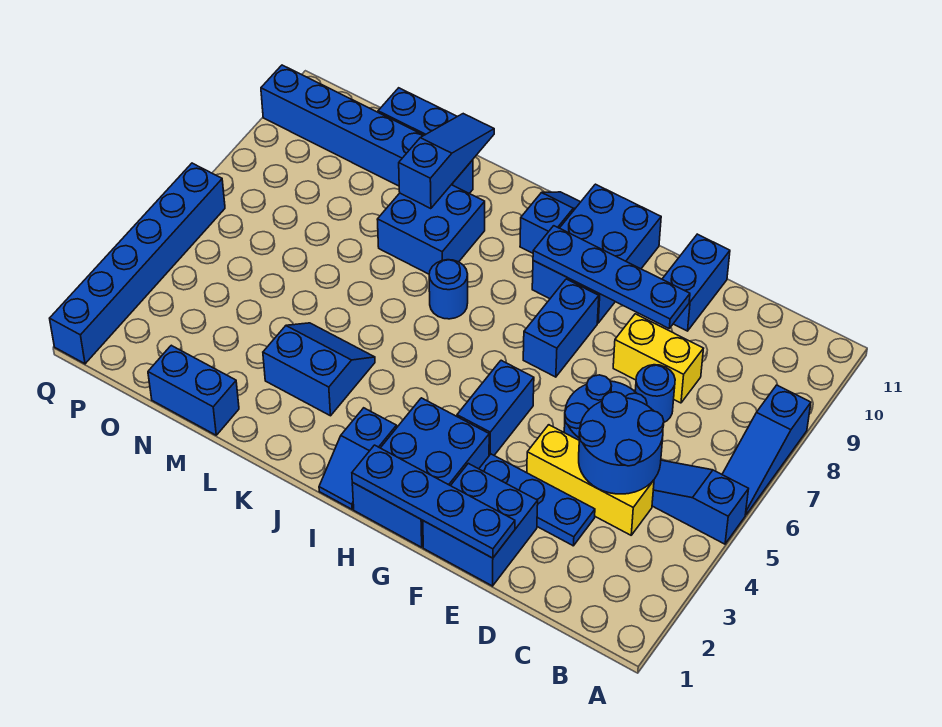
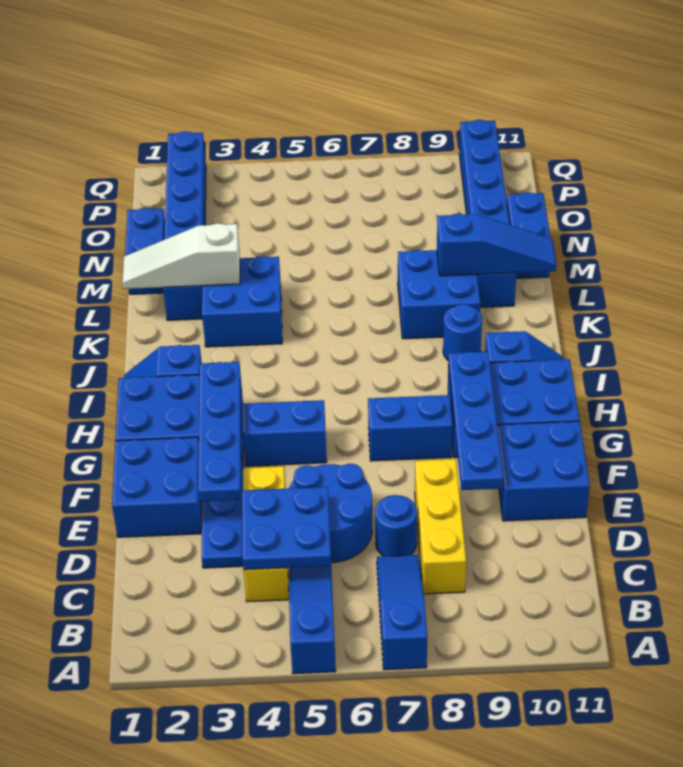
blue 1x3 slope [722,385,811,515] -> blue 1x3 slope turned to [377,555,427,670]
blue 2x2 round brick [579,392,664,494] -> blue 2x2 plate [242,487,331,570]
yellow 1x2 brick [613,314,703,403] -> yellow 1x3 brick [415,459,466,594]
blue 1x4 plate [352,445,515,558] -> blue 1x4 plate moved to [198,362,241,501]
blue 1x2 brick [662,234,730,331] -> blue 2x2 brick [497,421,590,521]
blue 1x1 round brick [429,260,468,319] -> blue 1x1 round brick moved to [443,304,482,361]
blue 2x2 slope [263,323,375,416] -> blue 2x2 brick [202,256,282,347]
none -> white 1x3 slope [122,223,240,289]
blue 1x6 brick [50,163,225,364] -> blue 1x6 brick turned to [163,131,206,320]

